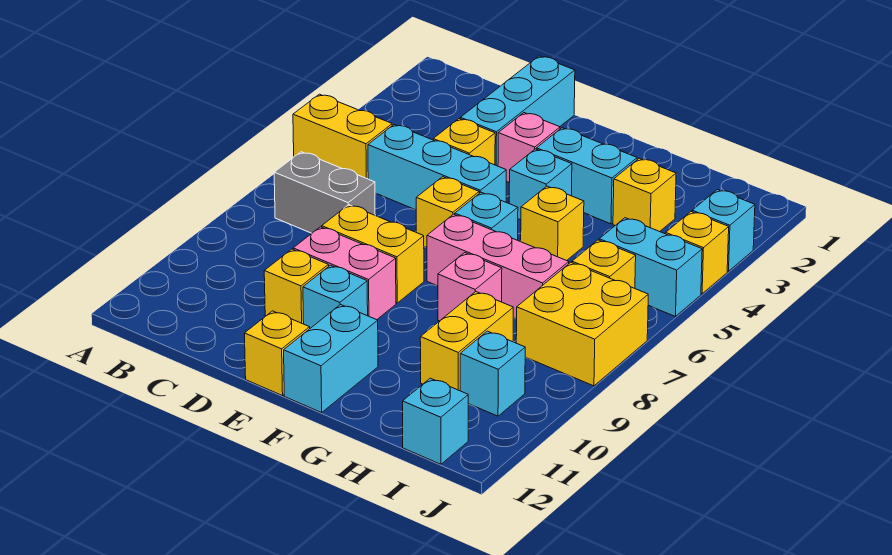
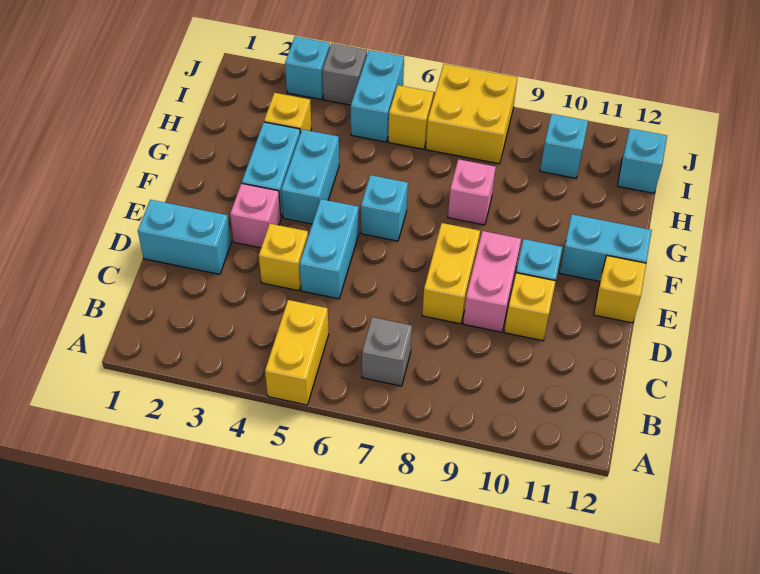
grey 1x2 brick [274,152,375,233] -> grey 1x1 brick [362,317,412,386]
cyan 1x3 brick [368,125,506,210] -> cyan 1x2 brick [300,199,359,299]
cyan 1x3 brick [460,56,575,166] -> cyan 1x2 brick [138,200,231,274]
yellow 1x1 brick [416,177,479,247] -> none
cyan 1x1 brick [509,149,572,220] -> cyan 1x2 brick [281,129,339,224]
pink 1x3 brick [427,214,569,319] -> none
yellow 1x1 brick [521,186,584,261] -> none
yellow 1x2 brick [420,292,513,391] -> none
yellow 1x1 brick [666,212,729,294] -> grey 1x1 brick [322,43,367,105]

